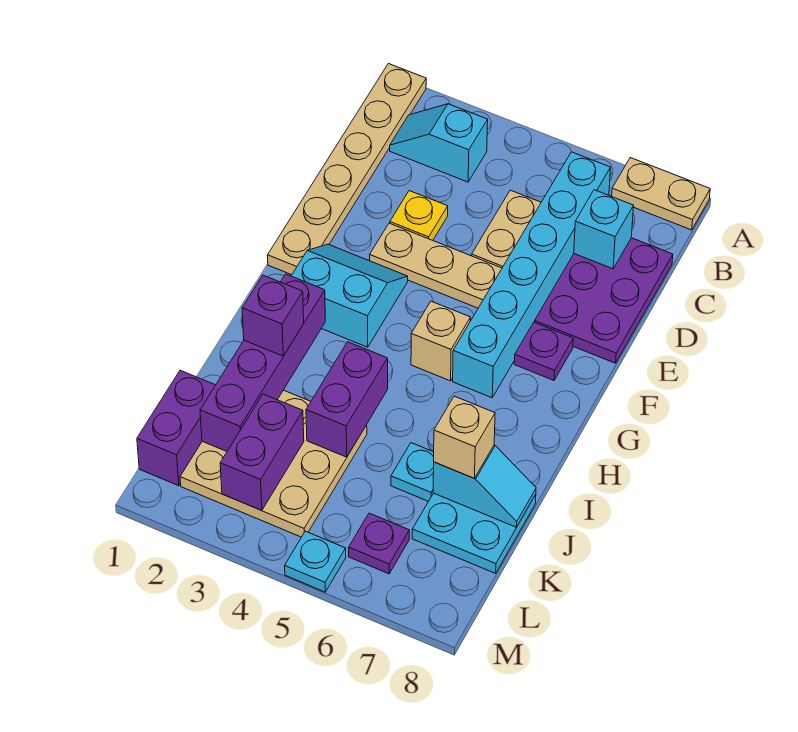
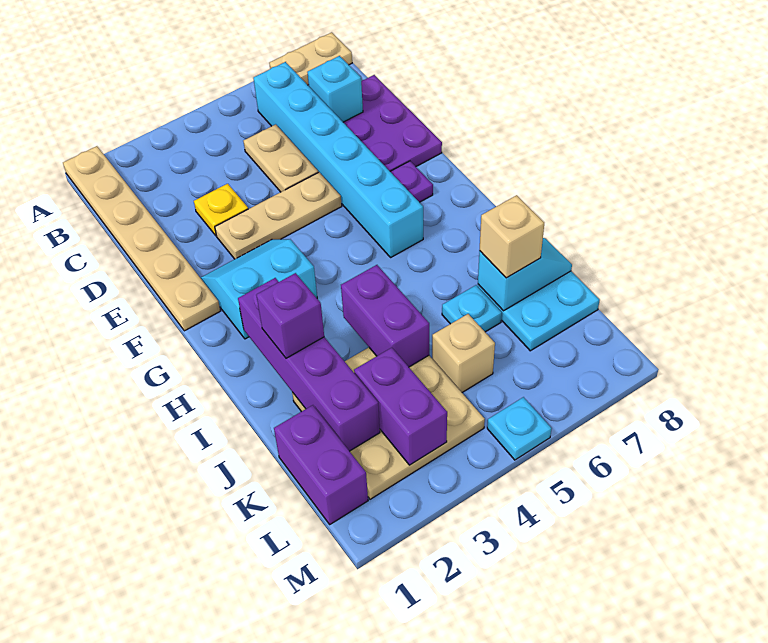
cyan 1x2 slope [390,104,488,182] -> none
tan 1x1 brick [411,301,471,381] -> tan 1x1 brick moved to [432,314,495,392]
purple 1x1 plate [349,513,409,574] -> none

